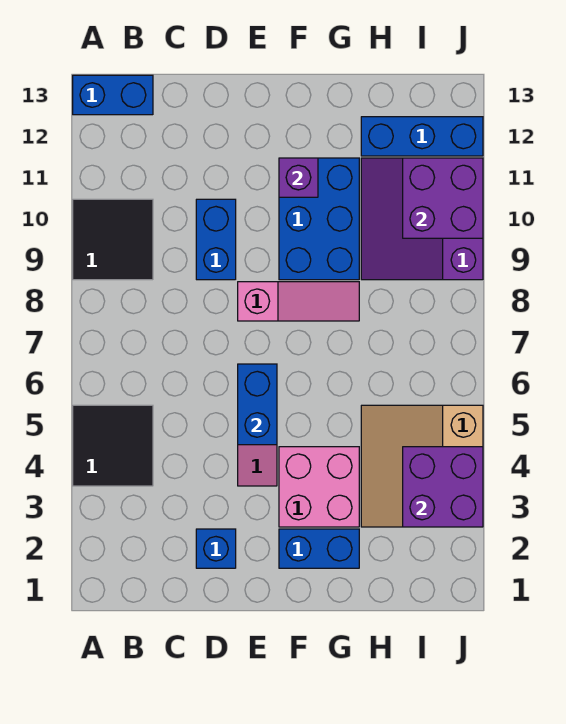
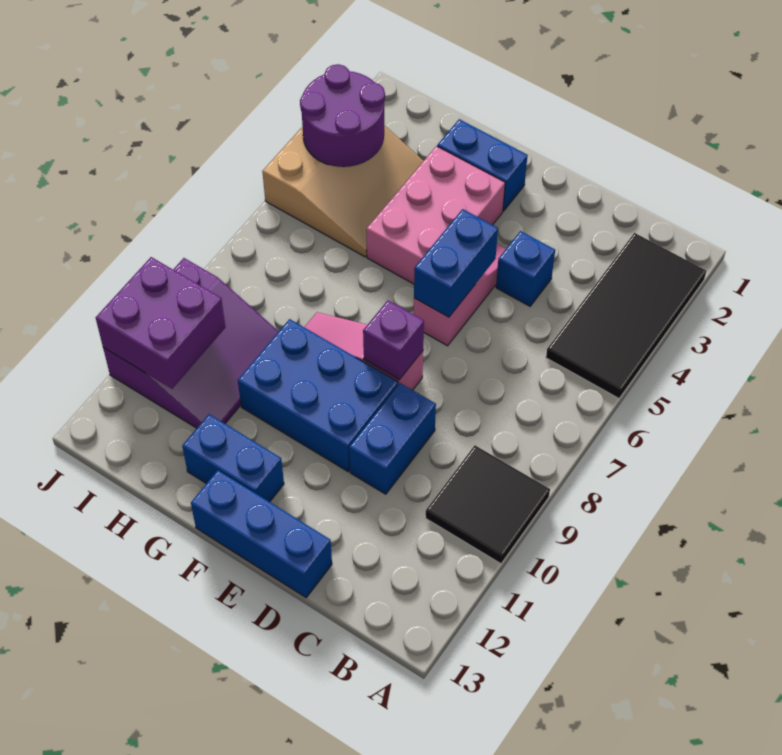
black 2x2 tile [73,405,153,486] -> black 2x4 tile [546,233,706,398]
blue 1x2 brick [73,75,153,115] -> blue 1x2 brick moved to [182,414,284,502]
blue 1x1 brick [196,529,236,568] -> blue 1x1 brick moved to [496,231,555,306]
pink 2x2 brick [279,447,359,527] -> pink 2x3 brick [366,146,505,284]
blue 2x3 brick [279,158,359,280] -> blue 2x3 brick turned to [238,319,398,472]
purple 1x1 brick [279,158,318,197] -> purple 1x1 brick moved to [363,300,424,380]
blue 1x3 brick [361,117,483,156] -> blue 1x3 brick moved to [191,470,332,597]
purple 2x2 brick [403,447,483,527] -> purple 2x2 round brick [300,64,385,167]

